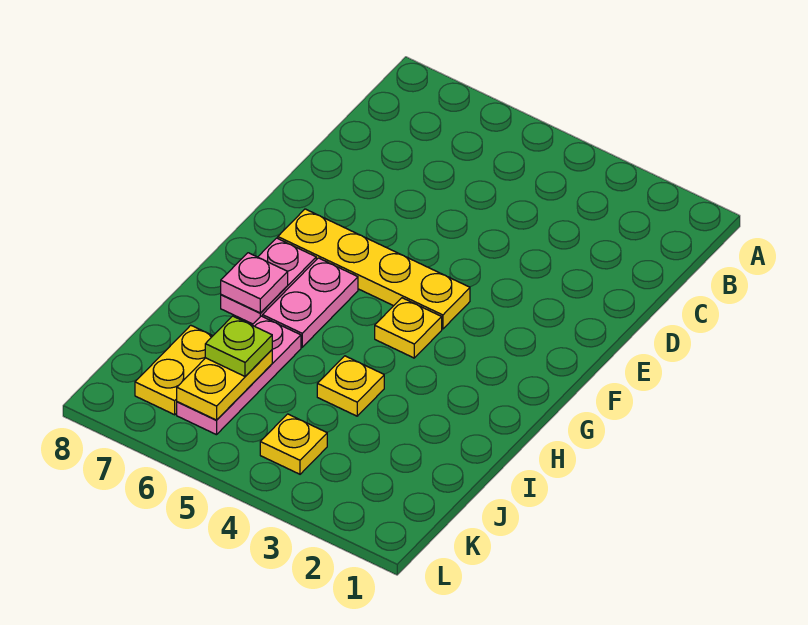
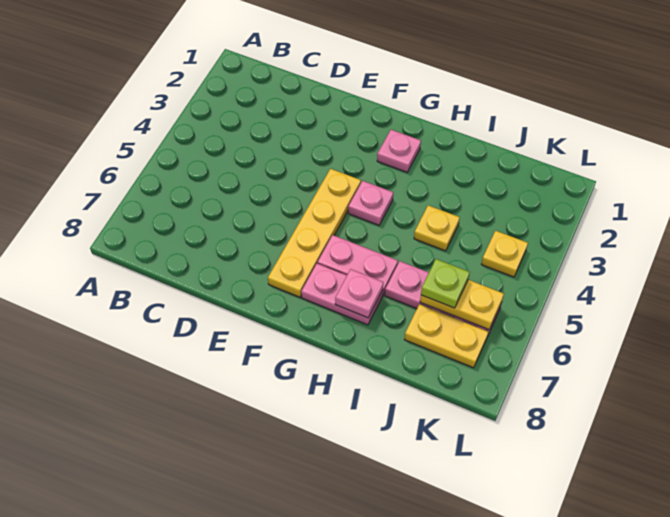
none -> pink 1x1 plate [377,130,421,172]
yellow 1x1 plate [375,298,442,358] -> pink 1x1 plate [348,181,393,225]

